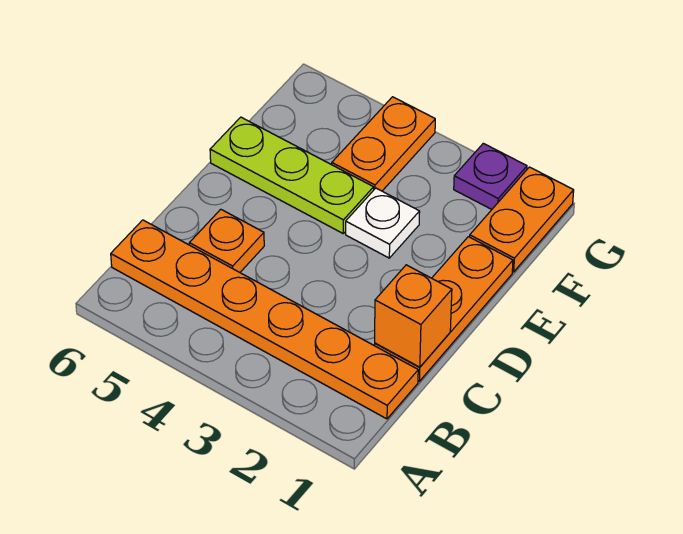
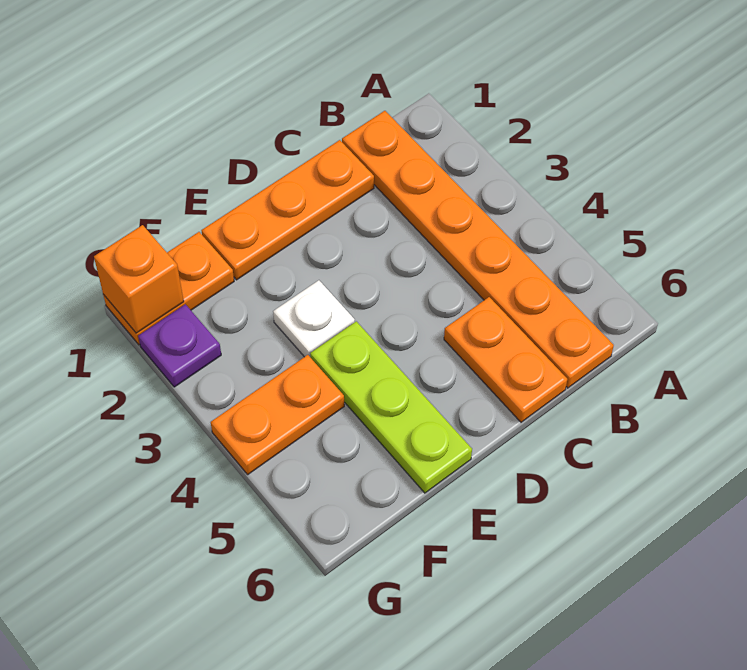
orange 1x1 brick [375,265,452,367] -> orange 1x1 brick moved to [94,225,184,333]
orange 1x1 plate [189,209,264,272] -> orange 1x2 plate [444,297,567,422]

